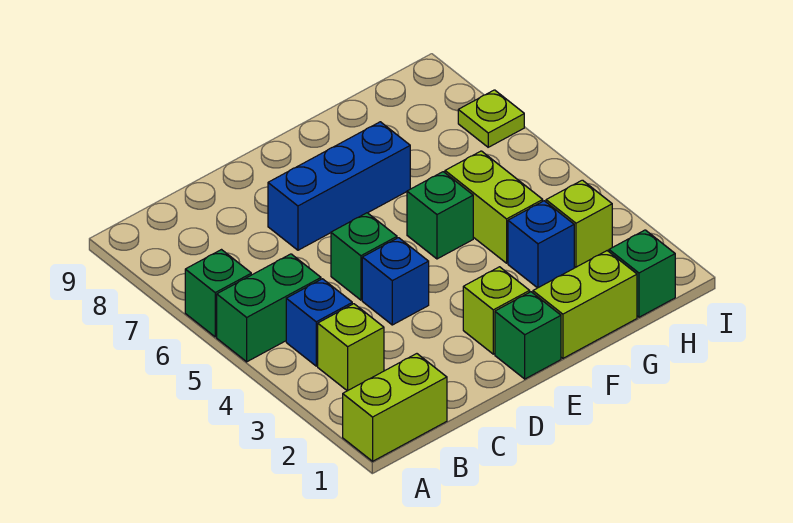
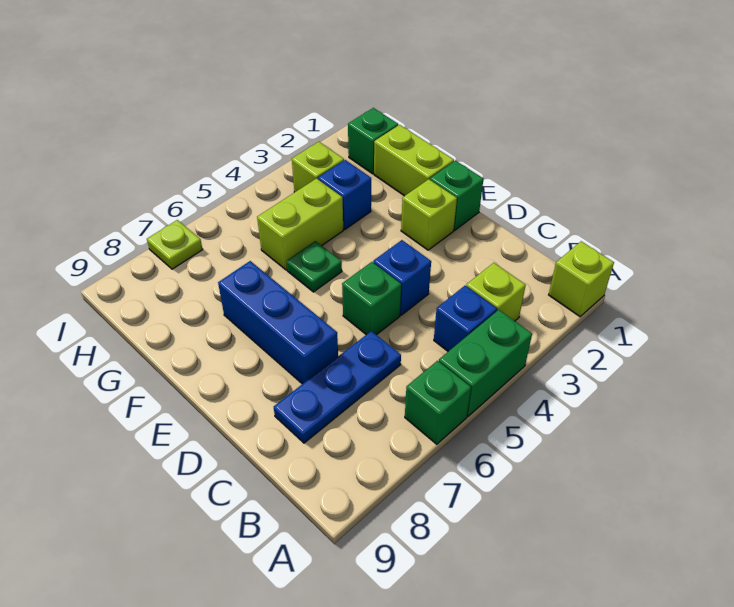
lime 1x2 brick [343,354,447,461] -> lime 1x1 brick [549,241,614,317]
green 1x2 brick [217,254,321,362] -> green 1x2 brick turned to [439,310,532,416]
none -> blue 1x3 plate [274,331,401,443]
green 1x1 brick [407,172,473,259] -> green 1x1 plate [287,241,342,292]

